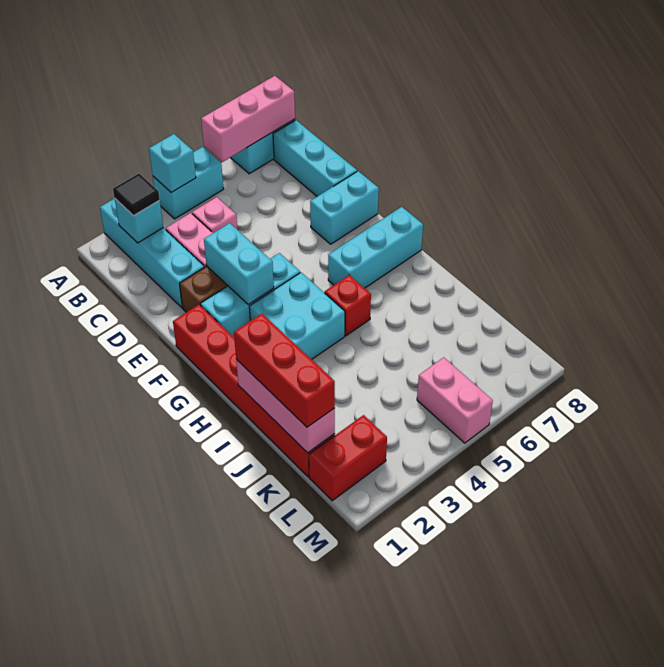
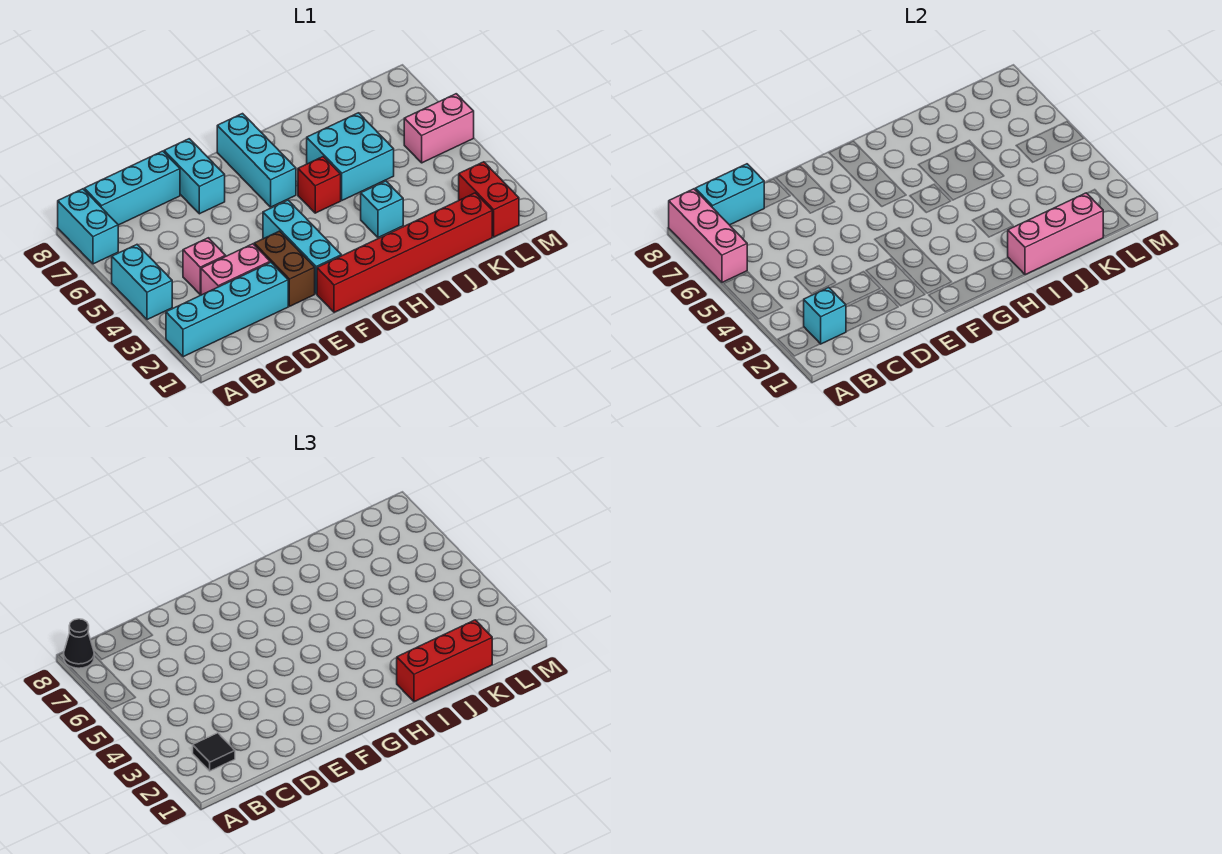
cyan 1x1 brick [149,134,196,193] -> cyan 1x1 brick moved to [361,181,403,238]
none -> black 1x1 cone [64,619,94,668]
cyan 1x2 brick [204,223,274,305] -> cyan 1x2 brick moved to [695,164,764,225]
cyan 2x2 brick [249,273,345,359] -> cyan 2x2 brick moved to [307,113,394,200]

